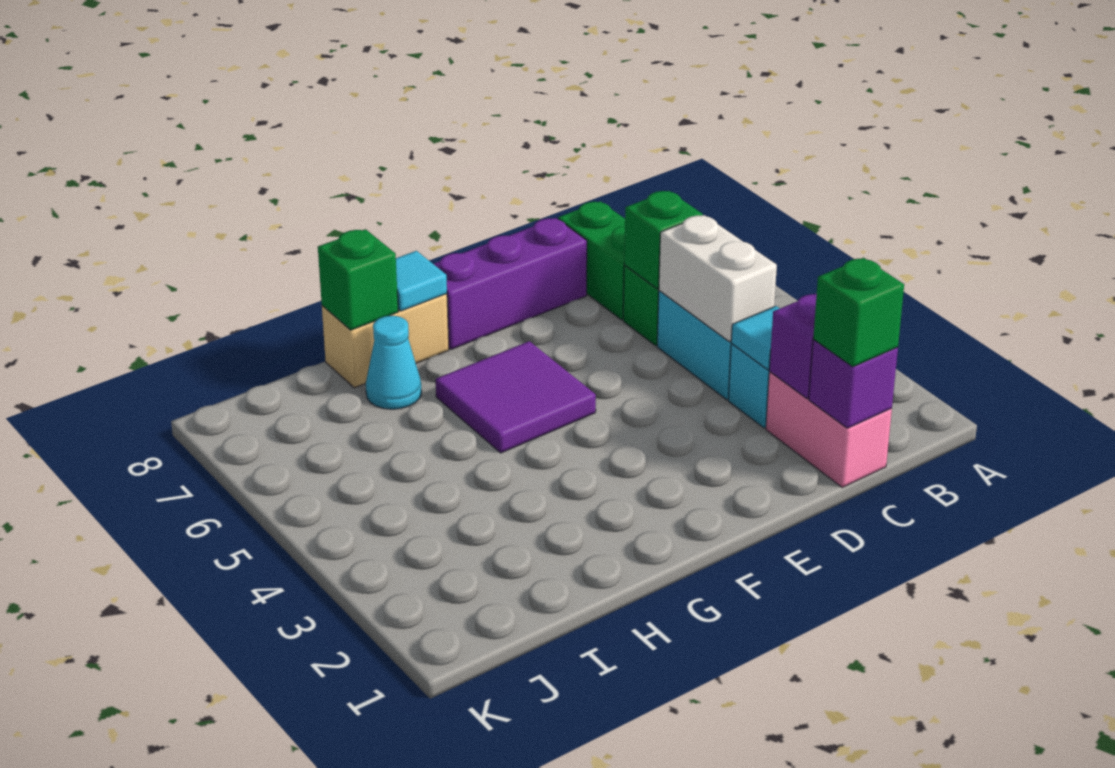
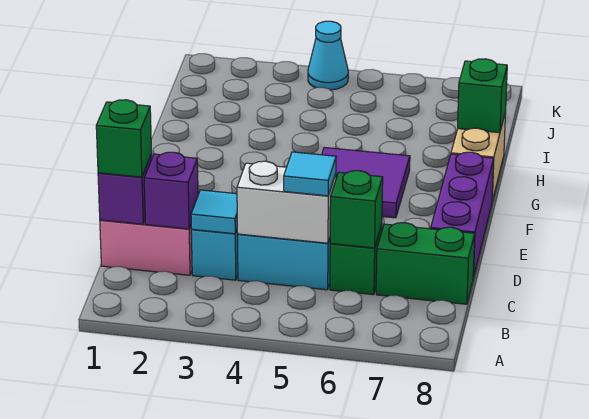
cyan 1x1 tile [396,251,447,311] -> cyan 1x1 tile moved to [284,152,336,196]
cyan 1x1 cone [366,316,422,409] -> cyan 1x1 cone moved to [308,21,348,90]

